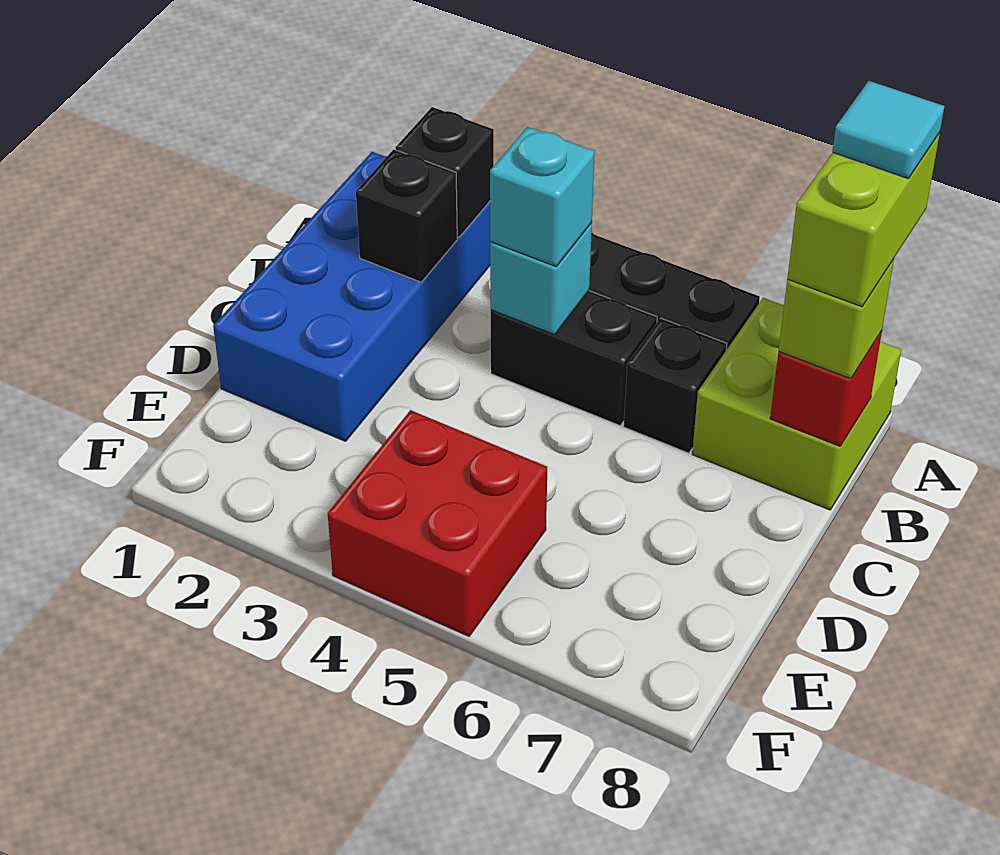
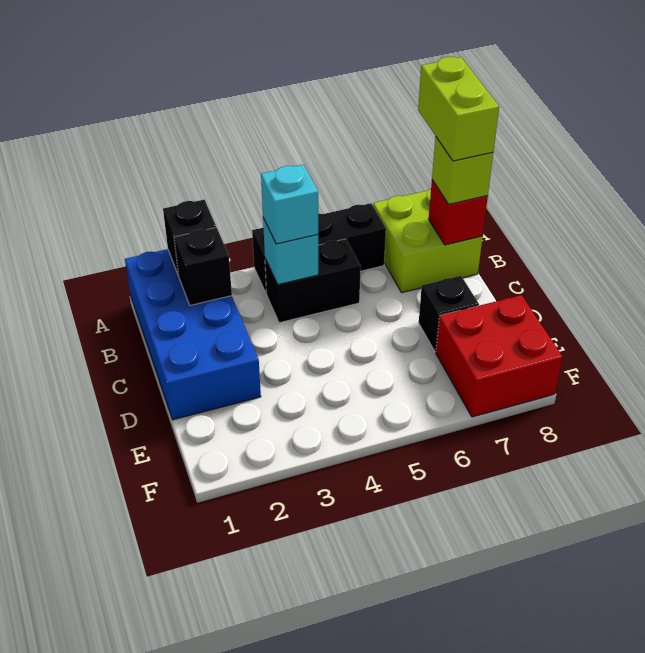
cyan 1x1 tile [832,81,944,178] -> none
black 1x1 brick [624,318,727,453] -> black 1x1 brick moved to [419,276,479,352]
red 2x2 brick [328,410,547,636] -> red 2x2 brick moved to [436,295,563,417]

